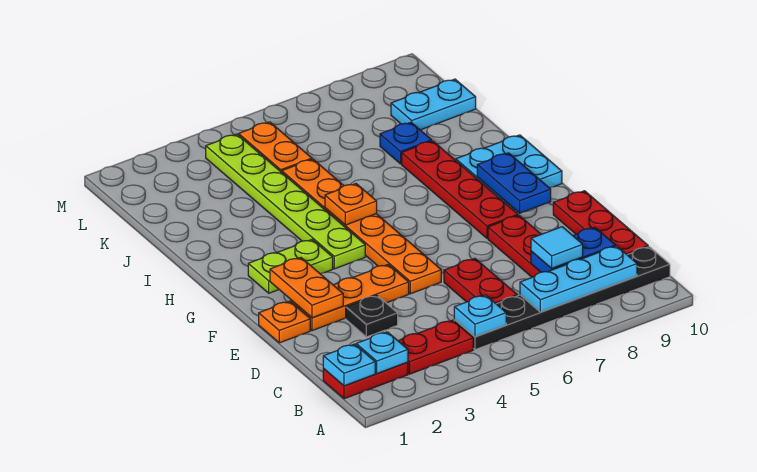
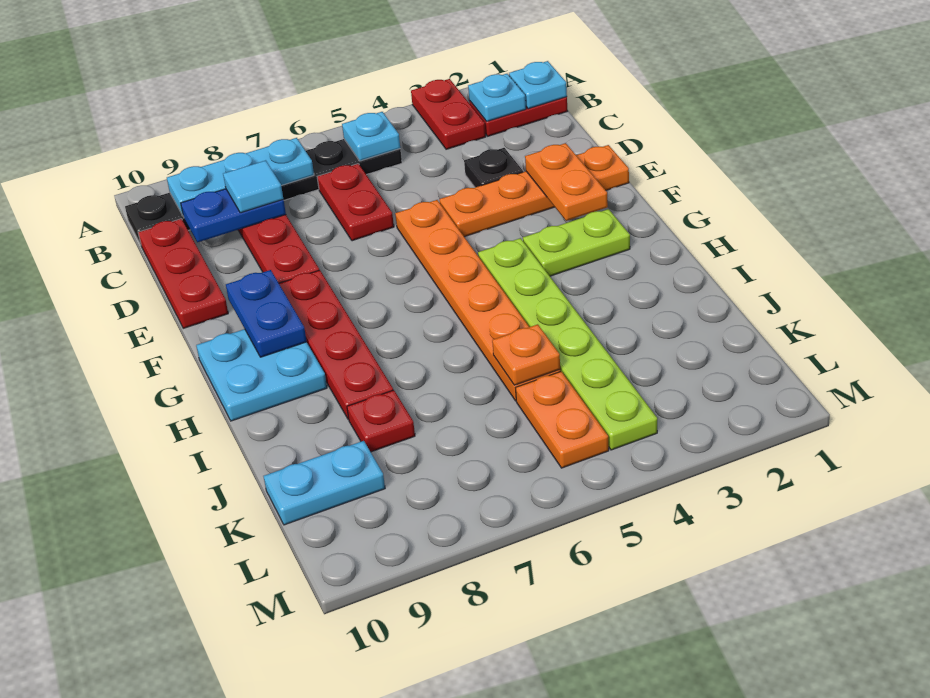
red 1x2 plate [398,320,473,374] -> red 1x2 plate turned to [411,79,486,149]
orange 1x1 plate [325,184,377,225] -> orange 1x1 plate moved to [492,324,560,385]
blue 1x1 plate [380,122,432,164] -> red 1x1 plate [347,390,415,452]

